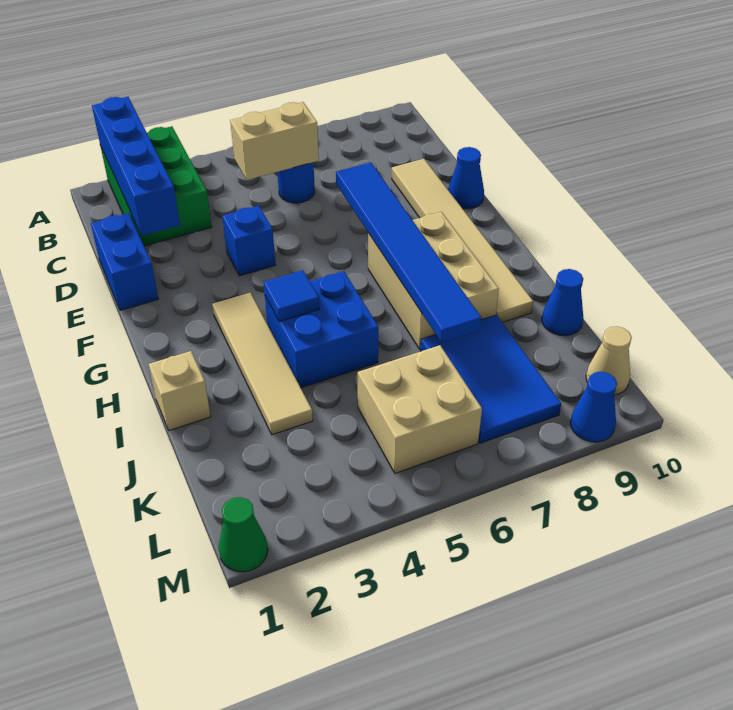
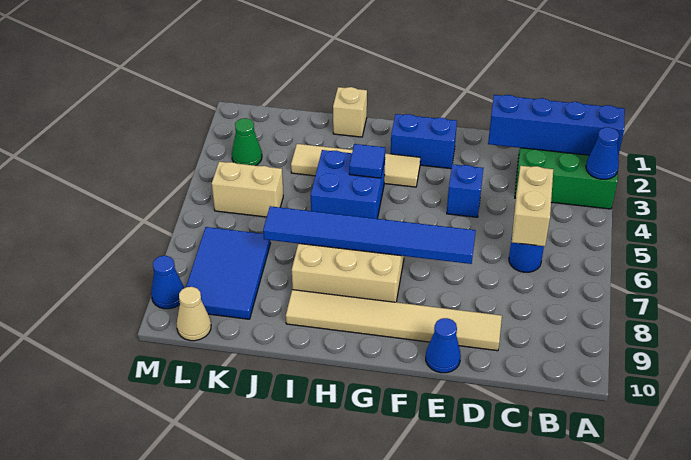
blue 1x2 brick [91,213,158,310] -> blue 1x2 brick moved to [391,114,457,169]
blue 2x3 tile [420,315,561,443] -> blue 2x3 tile turned to [186,227,271,319]
blue 1x1 cone [542,269,583,336] -> blue 1x1 cone moved to [586,127,619,179]
tan 2x2 brick [358,345,482,473] -> tan 1x2 brick [212,162,283,217]
green 1x1 cone [219,497,268,572] -> green 1x1 cone moved to [232,118,262,166]

